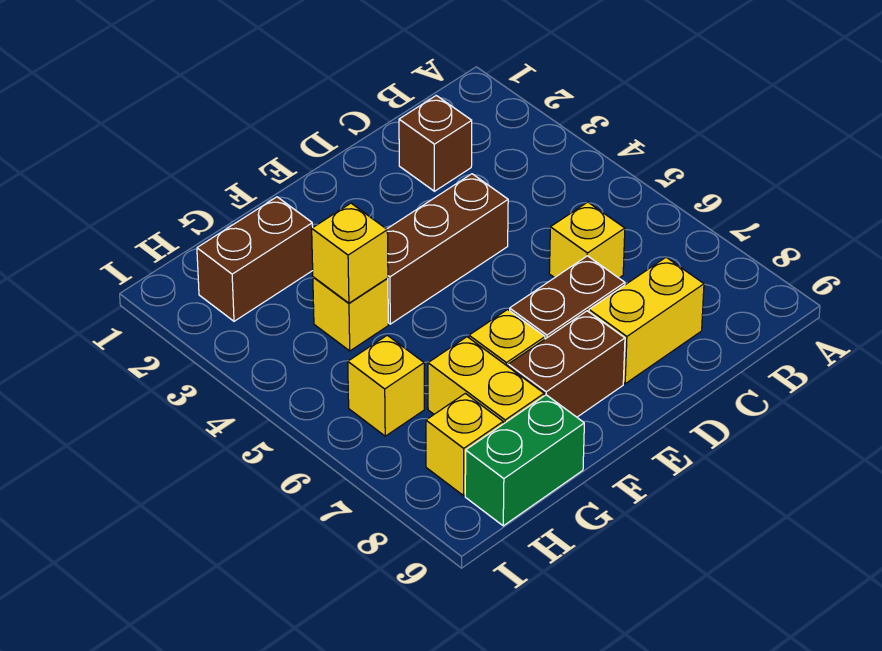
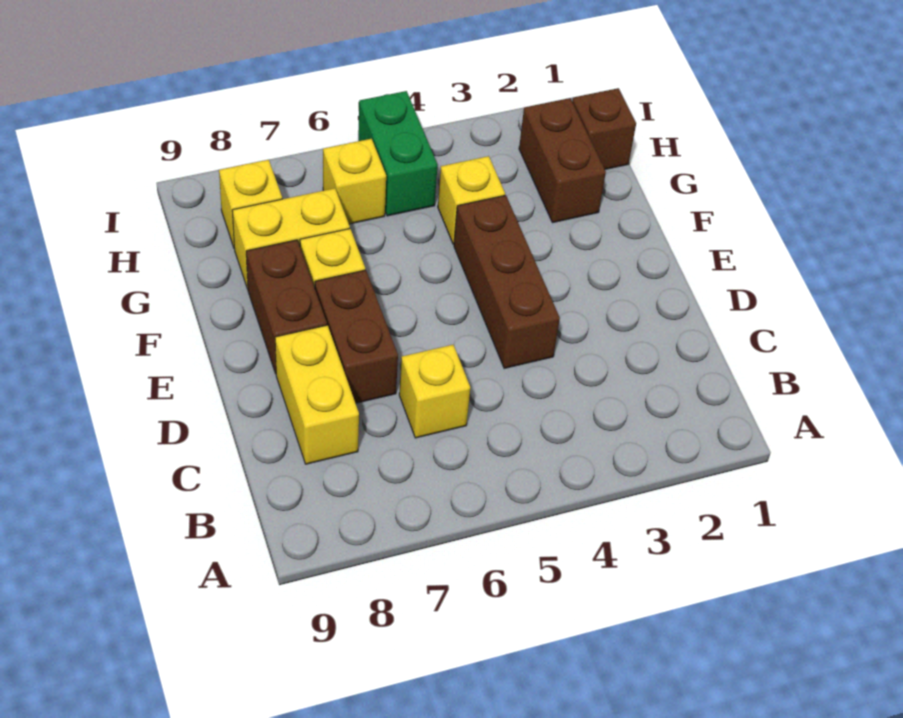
brown 1x1 brick [399,96,472,191] -> brown 1x1 brick moved to [572,88,636,169]
yellow 1x1 brick [312,203,388,303] -> none
green 1x2 brick [465,395,584,526] -> green 1x2 brick moved to [358,91,438,216]

